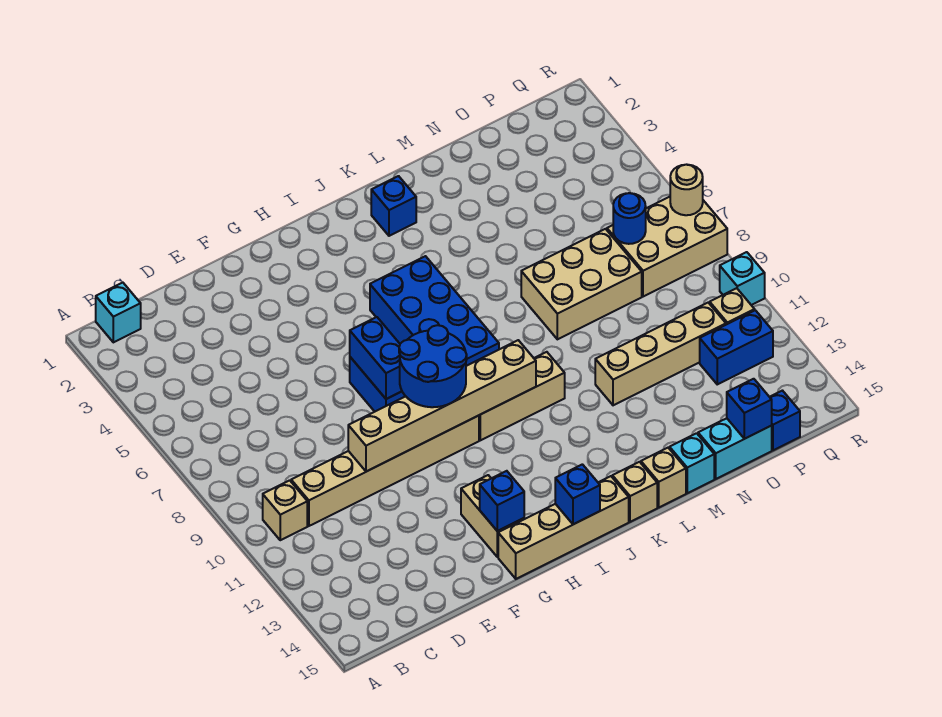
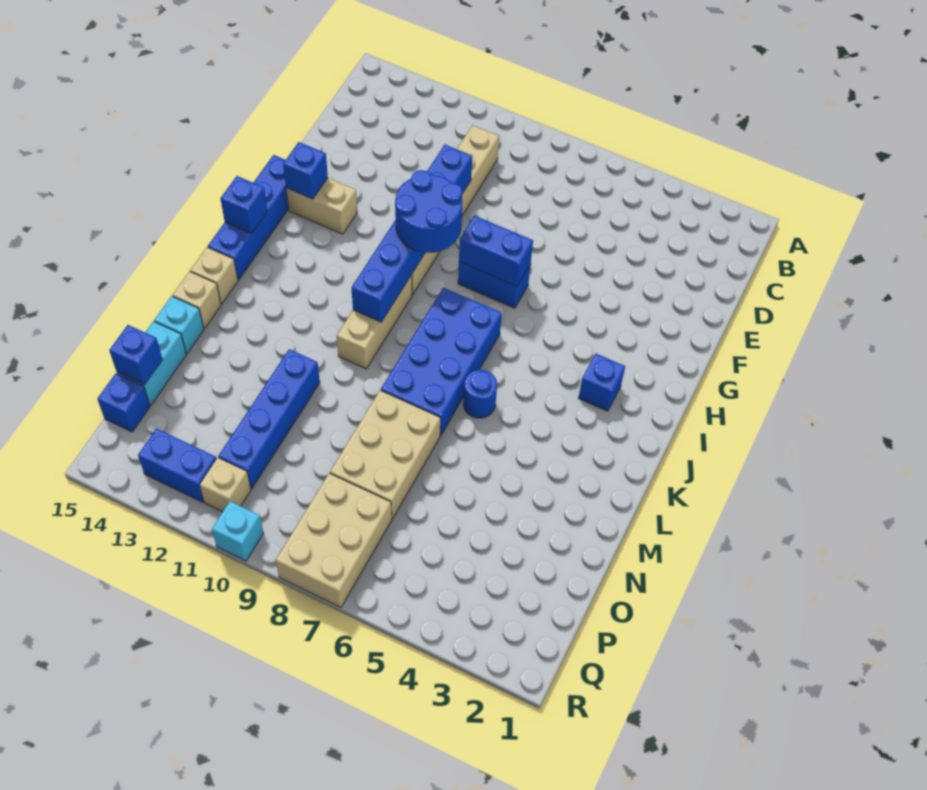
cyan 1x1 brick [96,283,141,342] -> none
tan 1x1 brick [263,480,307,540] -> none
tan 1x6 brick [348,340,536,472] -> blue 1x6 brick [351,145,472,322]
tan 1x4 brick [498,476,629,579] -> blue 1x4 brick [208,155,289,280]
blue 2x4 brick [370,256,499,366] -> blue 2x4 brick turned to [381,288,502,436]
blue 1x1 brick [371,176,416,236] -> blue 1x1 brick moved to [579,354,625,411]
tan 1x4 brick [595,303,726,405] -> blue 1x4 brick [218,349,320,489]
blue 1x1 round brick [613,193,646,244] -> blue 1x1 round brick moved to [463,370,497,418]
blue 1x2 brick [700,310,773,384] -> blue 1x2 brick turned to [138,429,216,502]
tan 1x1 round brick [670,165,703,215] -> none

